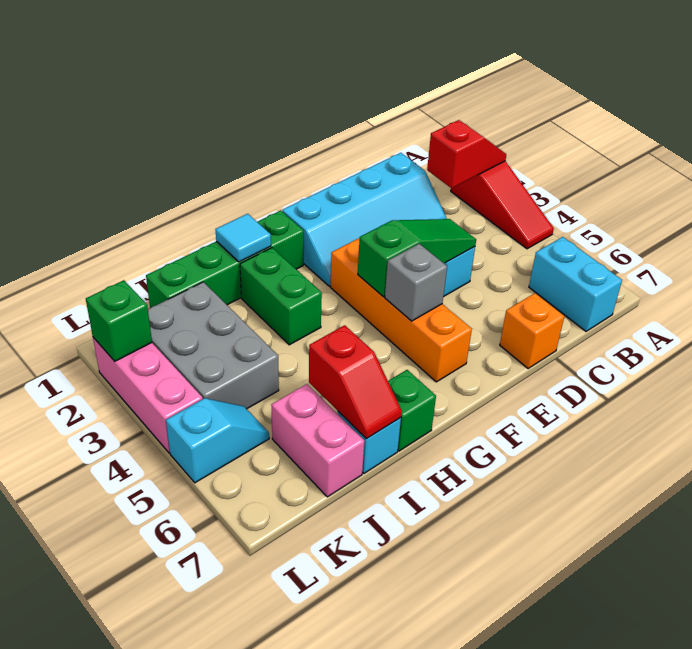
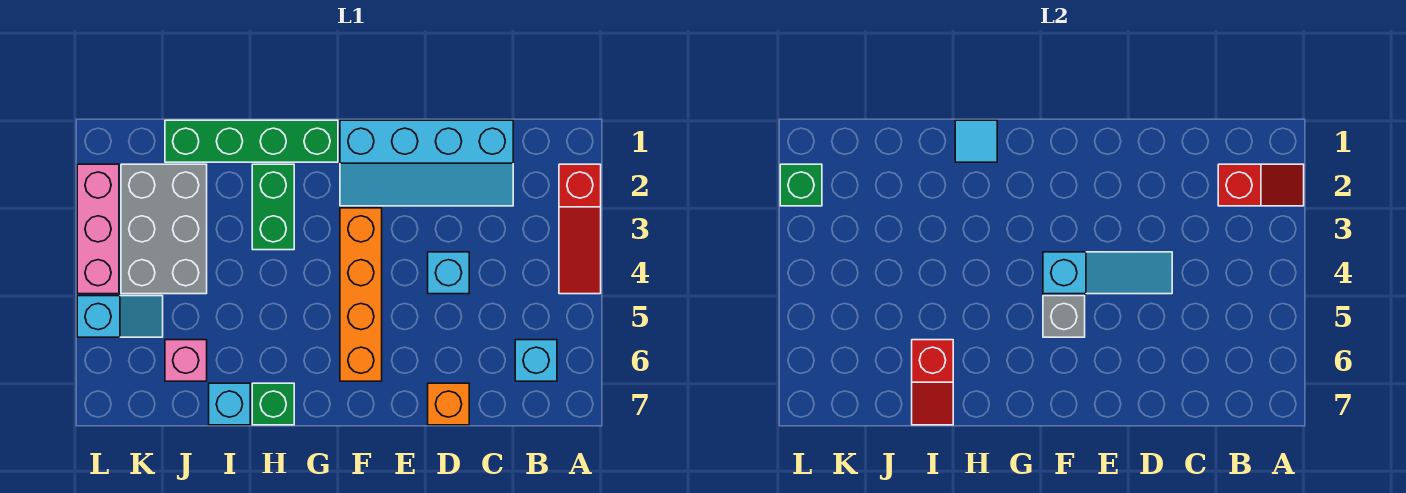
cyan 1x2 brick [529,237,622,331] -> cyan 1x1 brick [515,340,557,381]
green 1x3 slope [358,219,476,297] -> cyan 1x3 slope [1043,252,1172,294]
pink 1x2 brick [271,384,364,497] -> pink 1x1 brick [165,340,207,381]

